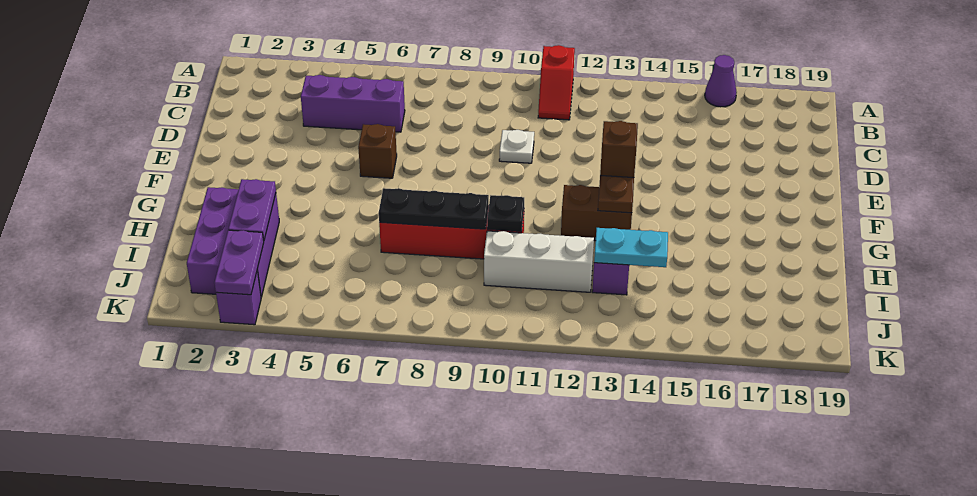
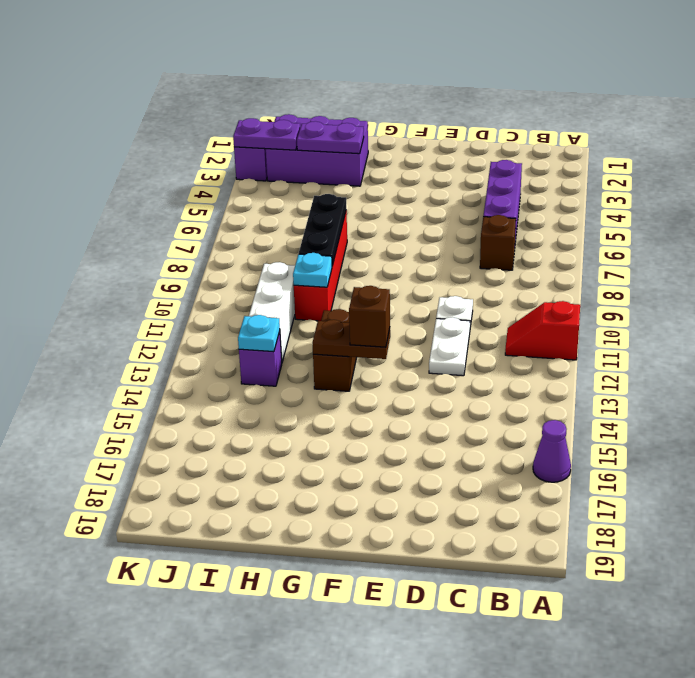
none -> white 1x2 plate [429,317,470,376]
brown 1x1 brick [358,124,397,178] -> brown 1x1 brick moved to [480,215,516,270]
black 1x1 plate [487,195,524,232] -> cyan 1x1 plate [293,253,332,287]
cyan 1x2 plate [594,228,668,267] -> cyan 1x1 plate [238,315,280,352]

